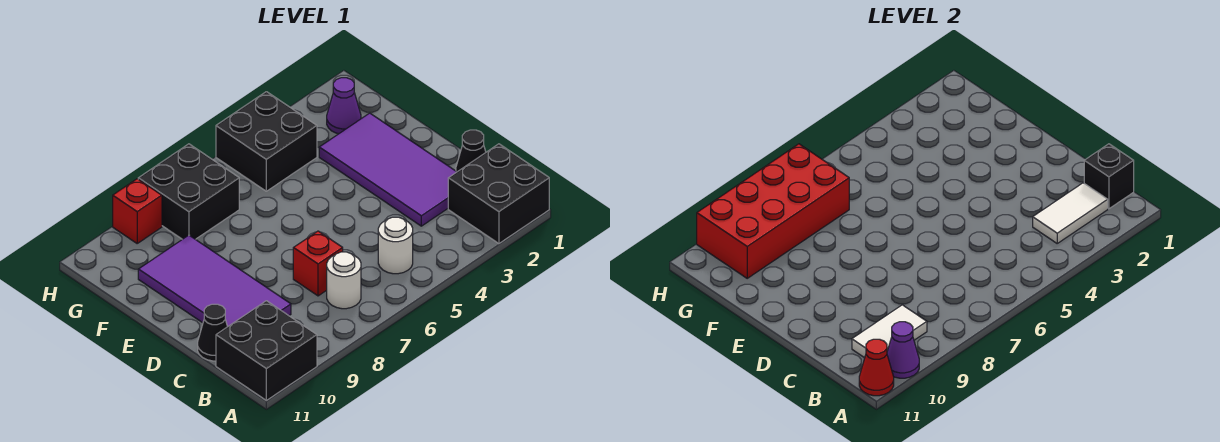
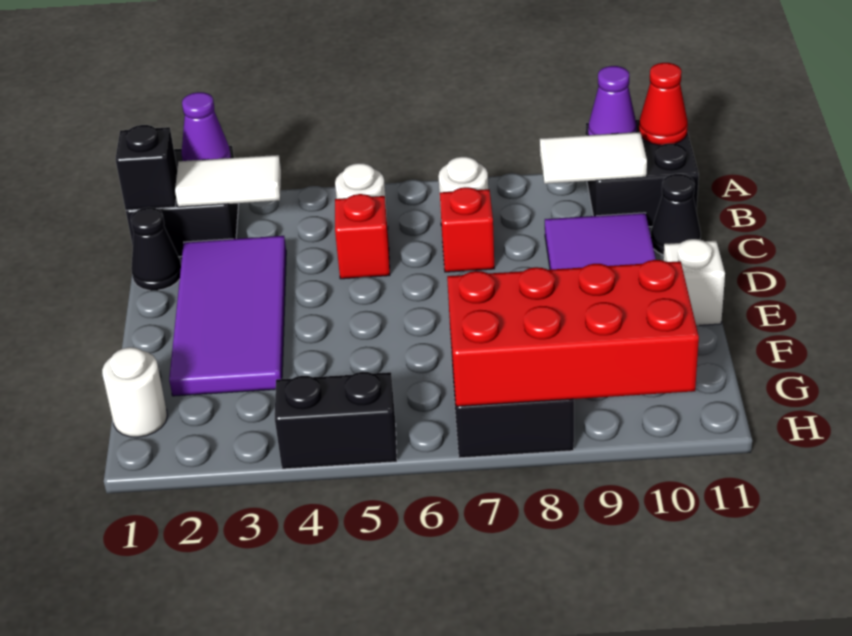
none -> white 1x1 brick [663,239,725,326]
none -> white 1x1 round brick [102,347,167,437]
purple 1x1 cone [327,78,361,134] -> purple 1x1 cone moved to [182,92,231,161]
black 2x2 brick [216,92,317,191] -> black 1x2 brick [275,372,397,469]
red 1x1 brick [113,179,162,243] -> red 1x1 brick moved to [335,194,390,279]

